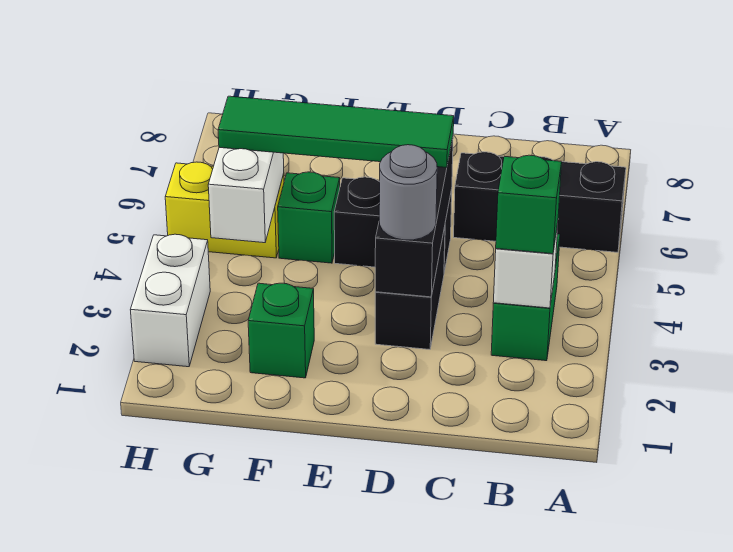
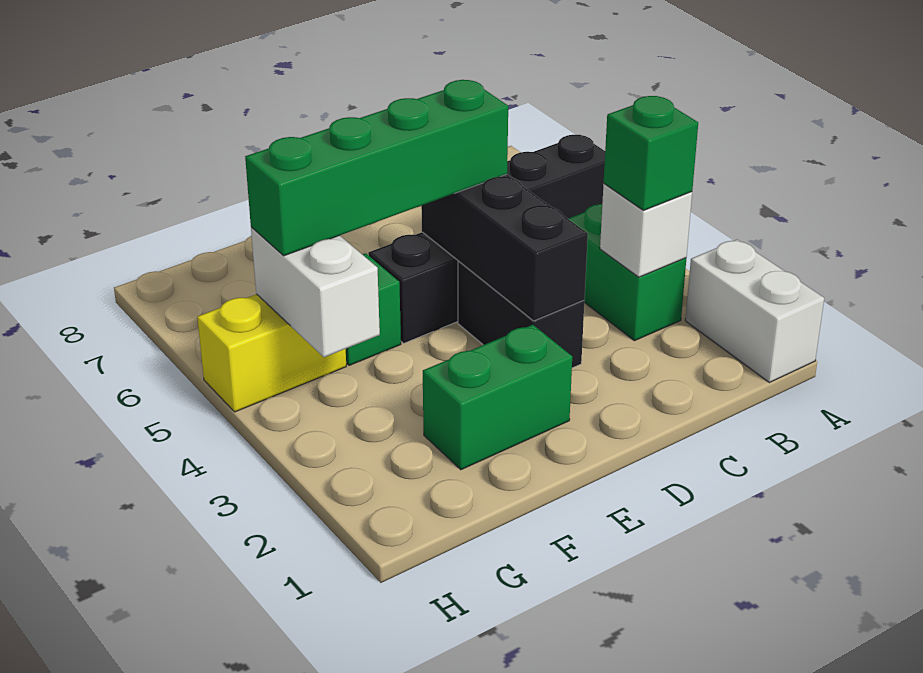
grey 1x1 round brick [379,145,437,240] -> none
green 1x4 tile [218,96,454,168] -> green 1x4 brick [245,80,508,256]
green 1x1 brick [248,283,314,378] -> green 1x2 brick [423,325,572,470]
white 1x2 brick [130,234,210,367] -> white 1x2 brick moved to [685,240,824,383]

